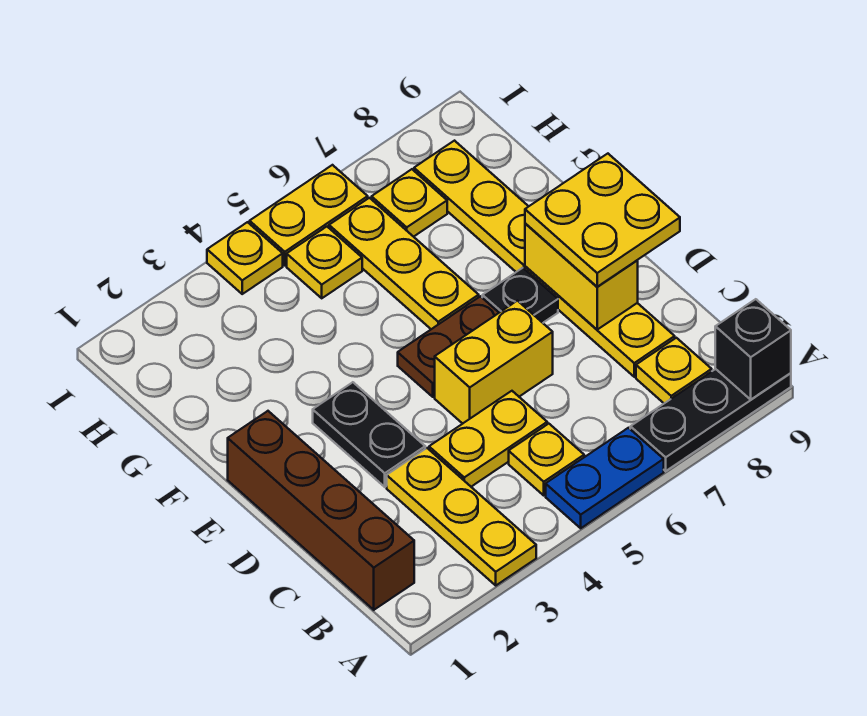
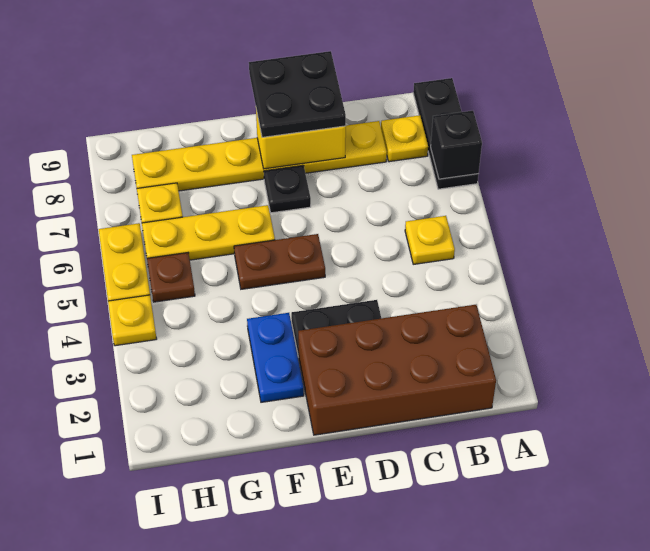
yellow 1x3 plate [387,448,536,585] -> none
blue 1x2 plate [546,428,664,528] -> blue 1x2 plate moved to [247,313,304,402]
black 1x1 brick [715,299,791,399] -> black 1x1 brick moved to [431,111,482,179]
brown 1x4 brick [228,411,414,610] -> brown 2x4 brick [298,305,496,435]
yellow 1x2 plate [429,391,547,487] -> none
yellow 1x2 brick [435,301,553,424] -> none
yellow 2x2 plate [525,154,680,287] -> black 2x2 plate [249,51,346,137]
brown 1x2 plate [398,296,499,397] -> brown 1x2 plate turned to [234,234,325,289]
yellow 1x1 plate [287,227,362,298] -> brown 1x1 plate [147,253,195,302]

